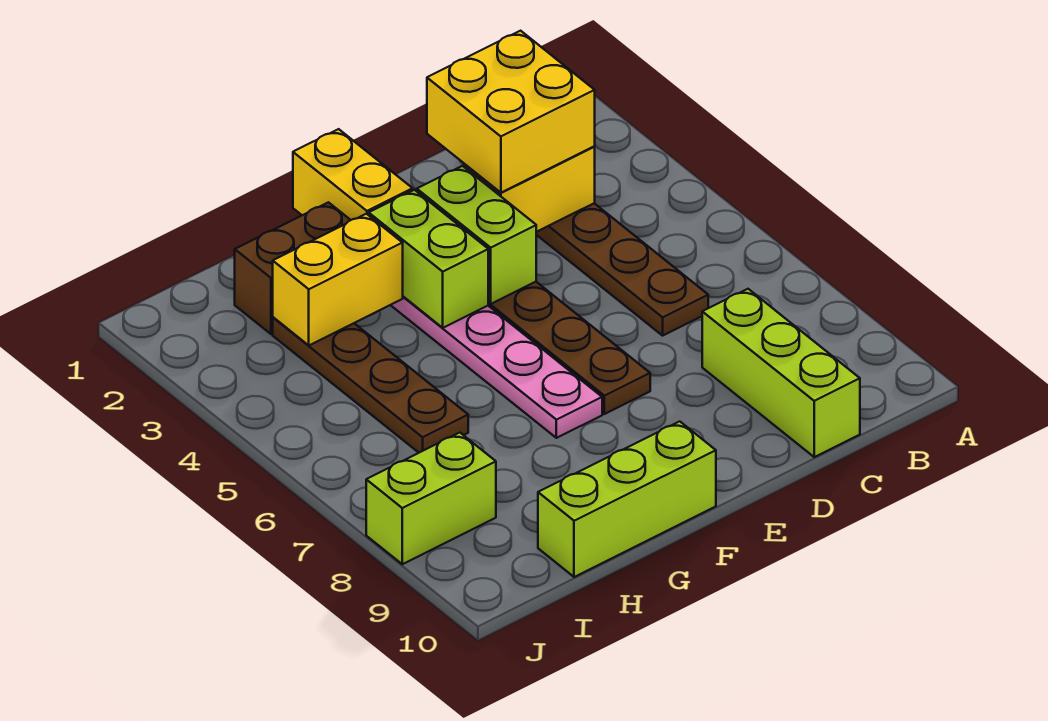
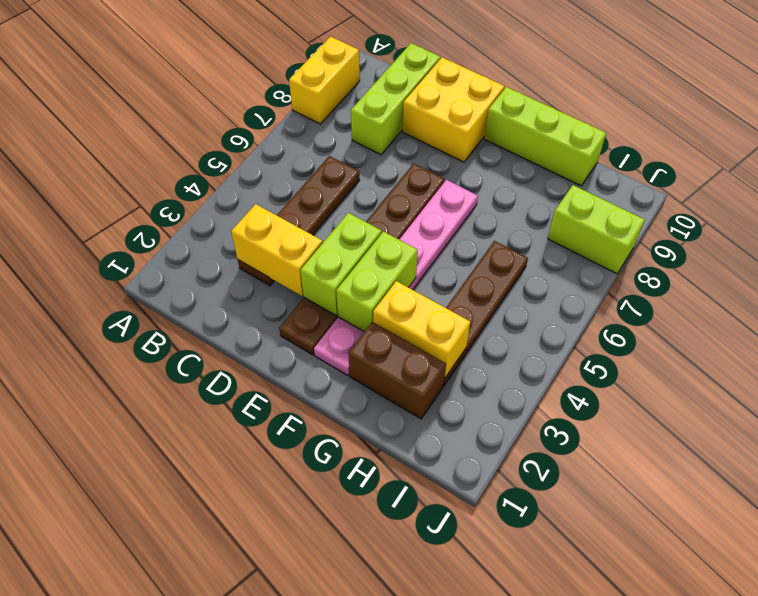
yellow 2x2 brick [427,31,595,193] -> yellow 2x2 brick moved to [403,57,504,162]
yellow 1x2 brick [293,129,413,220] -> yellow 1x2 brick moved to [289,37,360,124]

